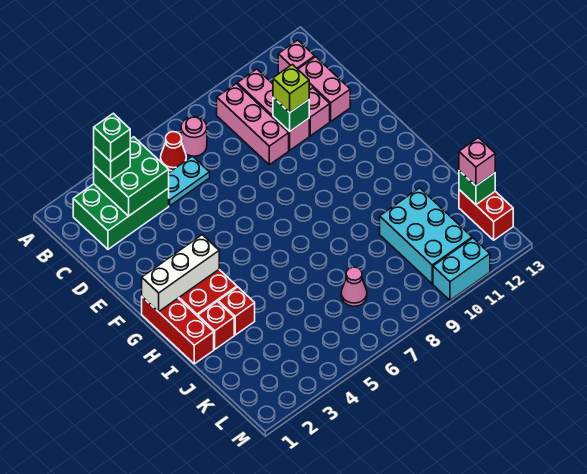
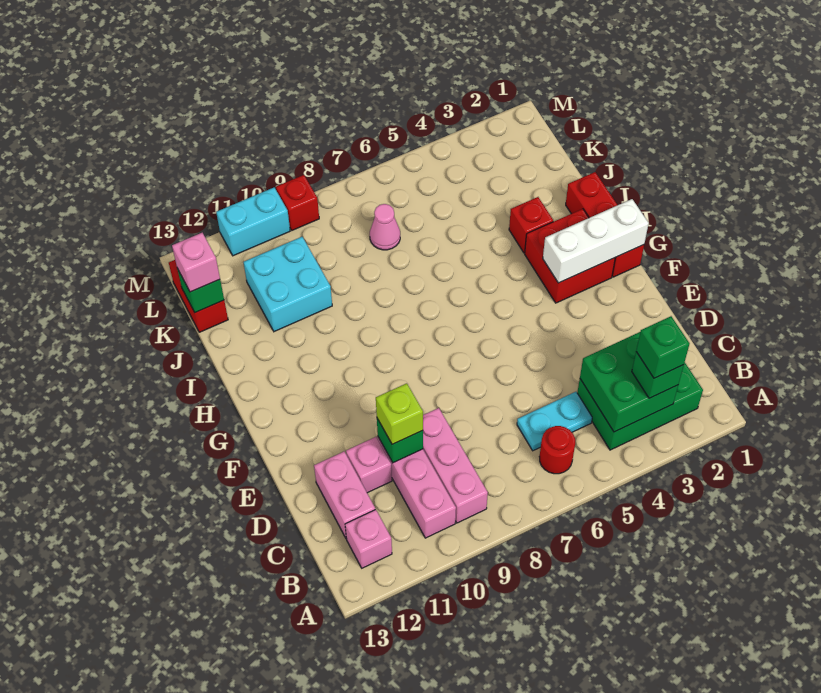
red 1x1 cone [161,132,186,171] -> red 1x1 round brick [539,426,575,474]
pink 1x1 round brick [181,117,207,156] -> none
red 1x1 brick [198,301,234,349] -> red 1x1 brick moved to [276,175,319,230]
cyan 2x3 brick [380,188,472,284] -> cyan 2x2 brick [244,237,332,332]

